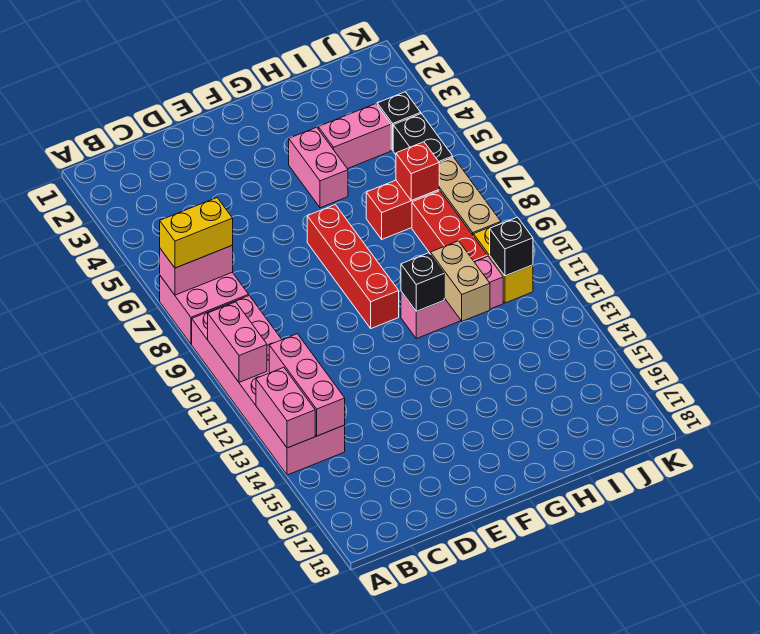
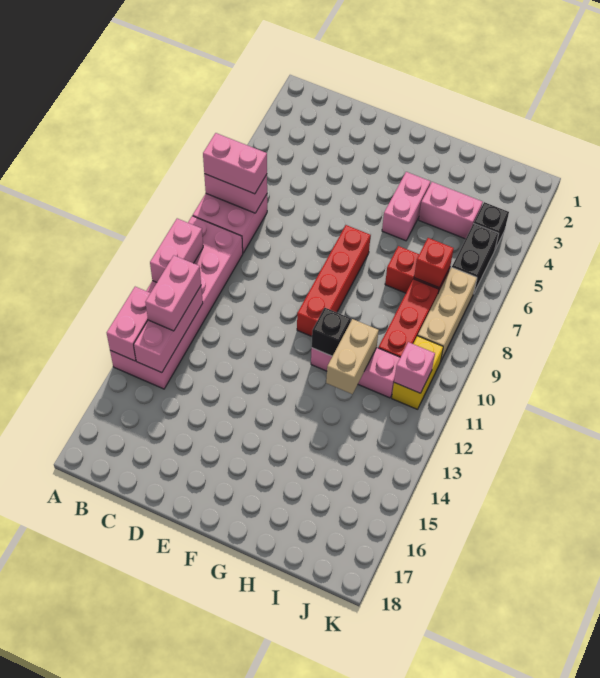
yellow 1x2 brick [160,198,233,268] -> pink 1x2 brick [203,133,267,194]
none -> pink 1x2 brick [145,255,201,331]
black 1x1 brick [490,217,533,276] -> pink 1x1 brick [394,342,435,393]

